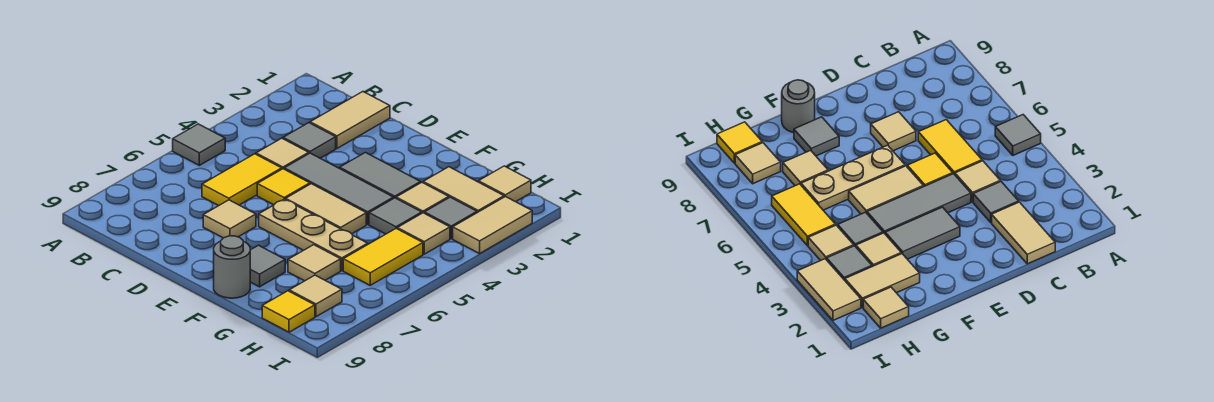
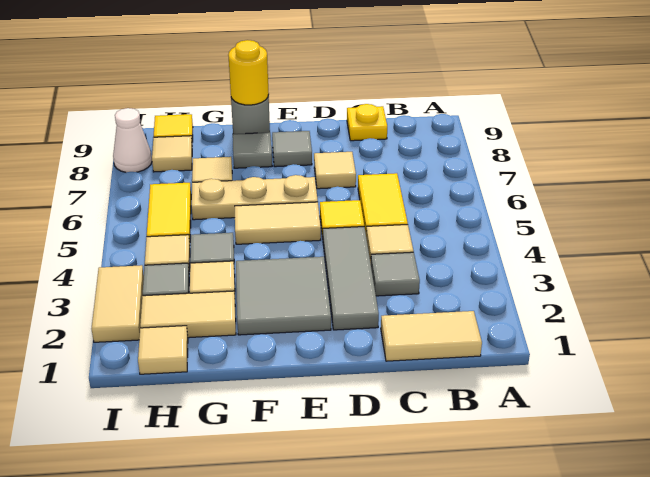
grey 1x1 tile [173,124,225,165] -> grey 1x1 tile moved to [272,131,312,167]
tan 1x2 tile [310,92,390,148] -> tan 1x2 tile turned to [381,311,482,361]
none -> yellow 1x1 plate [347,104,387,141]
grey 1x3 tile [284,153,394,224] -> grey 1x3 tile turned to [323,227,379,330]
grey 1x2 tile [340,153,421,198] -> grey 2x2 tile [236,257,331,335]
none -> yellow 1x1 round brick [228,40,269,105]
none -> white 1x1 cone [113,108,152,172]

